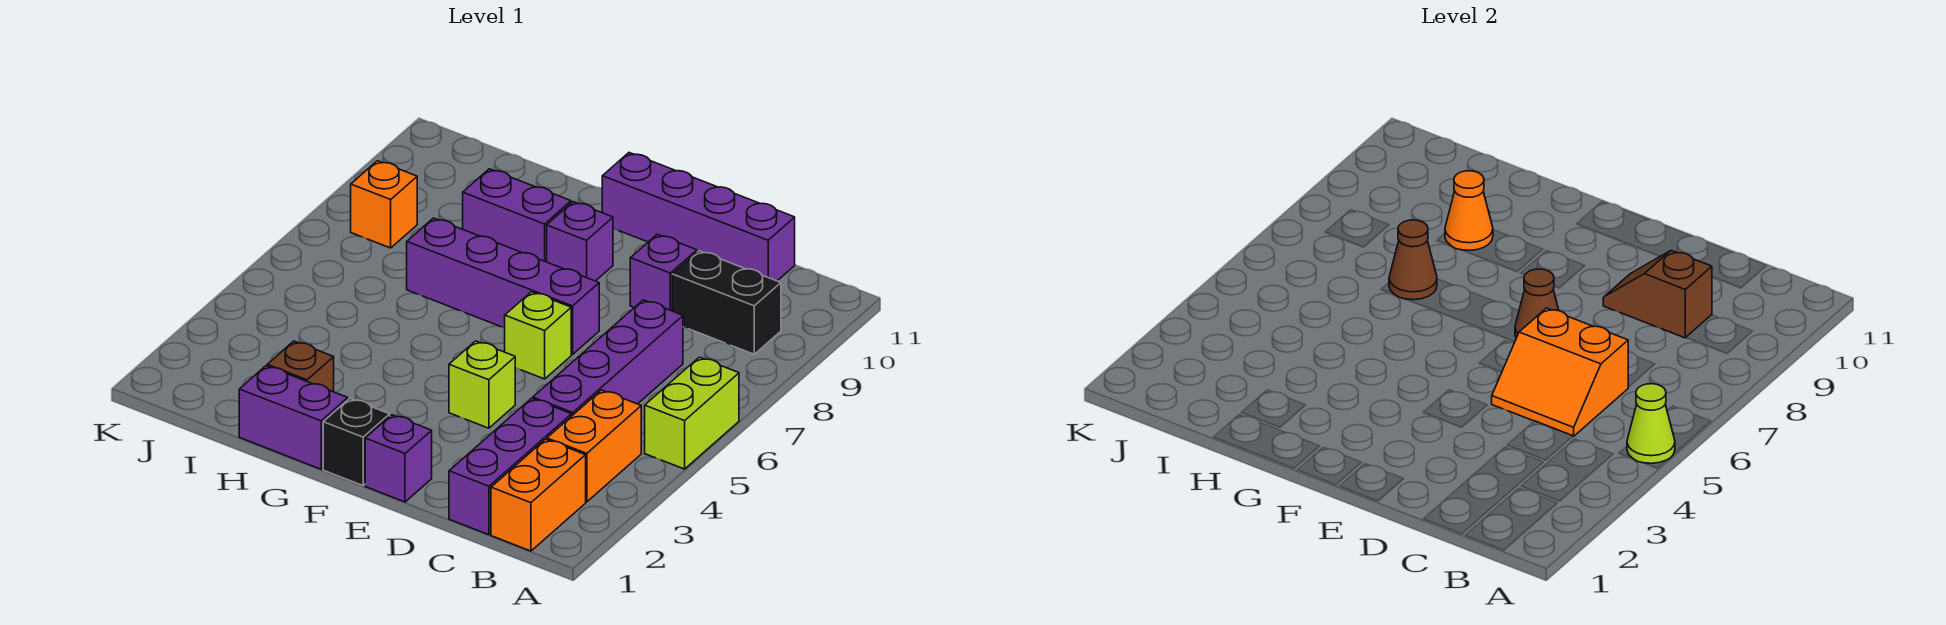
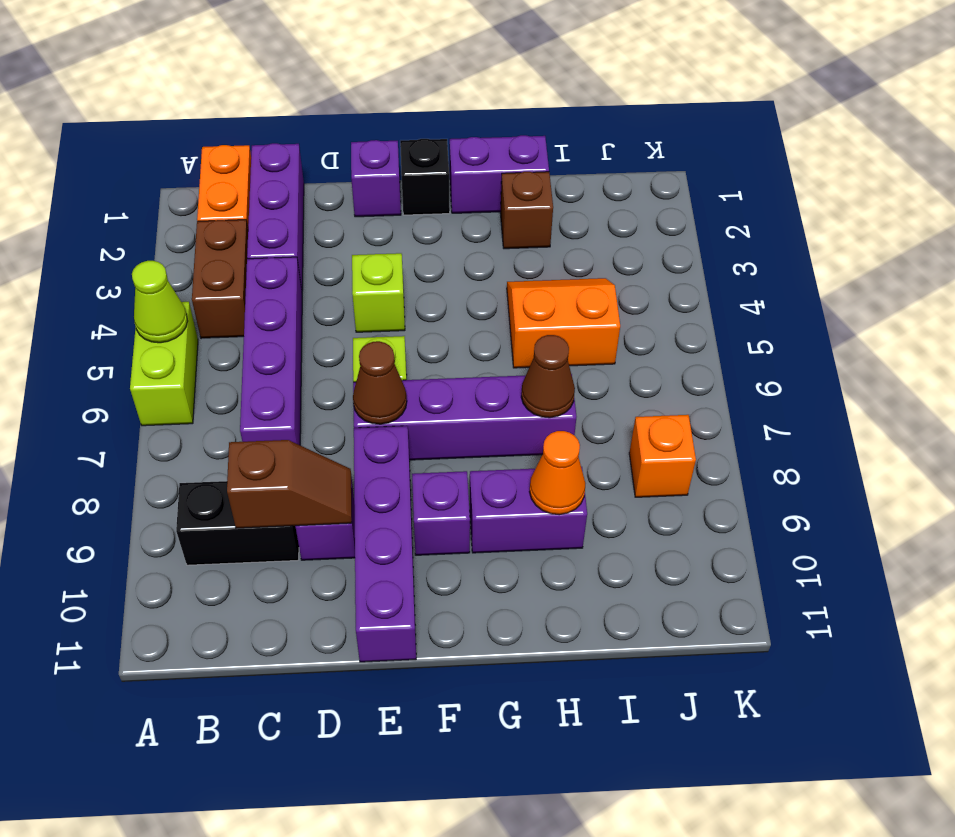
orange 1x2 brick [547,390,641,502] -> brown 1x2 brick [192,220,248,338]
orange 2x2 slope [1492,308,1628,436] -> orange 2x2 slope moved to [507,278,620,368]
purple 1x4 brick [602,153,795,281] -> purple 1x4 brick turned to [354,426,416,662]

